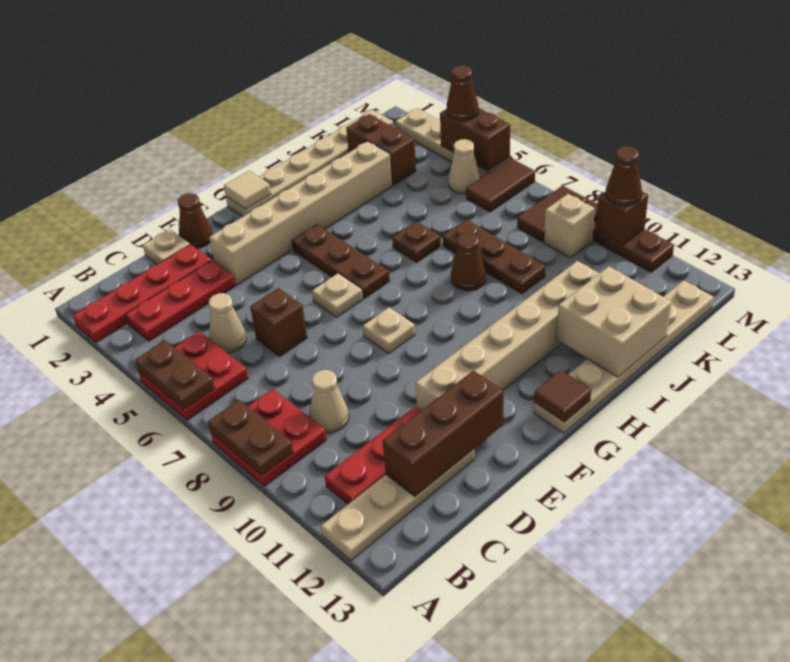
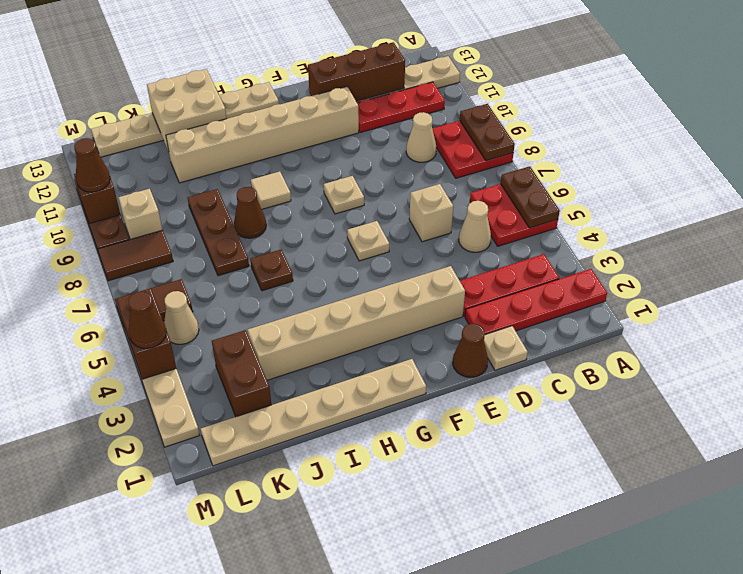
brown 1x1 brick [250,288,307,357] -> tan 1x1 brick [409,184,453,242]
tan 1x1 tile [224,171,271,209] -> tan 1x1 tile moved to [251,171,291,209]
brown 1x3 plate [292,225,390,298] -> none
brown 1x1 tile [534,370,591,422] -> none

